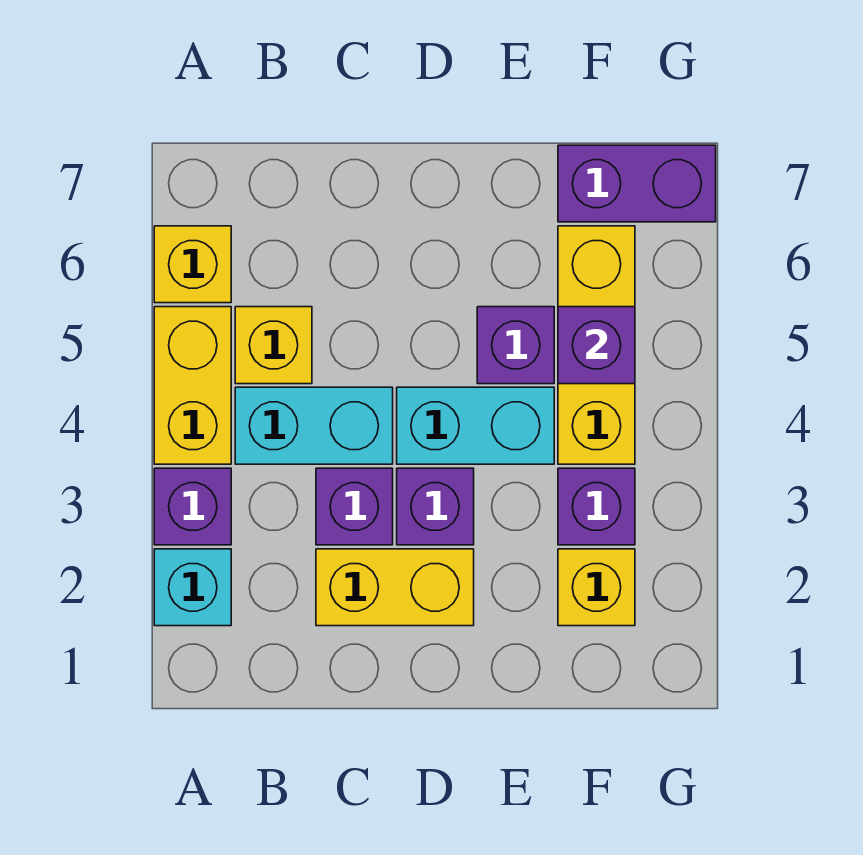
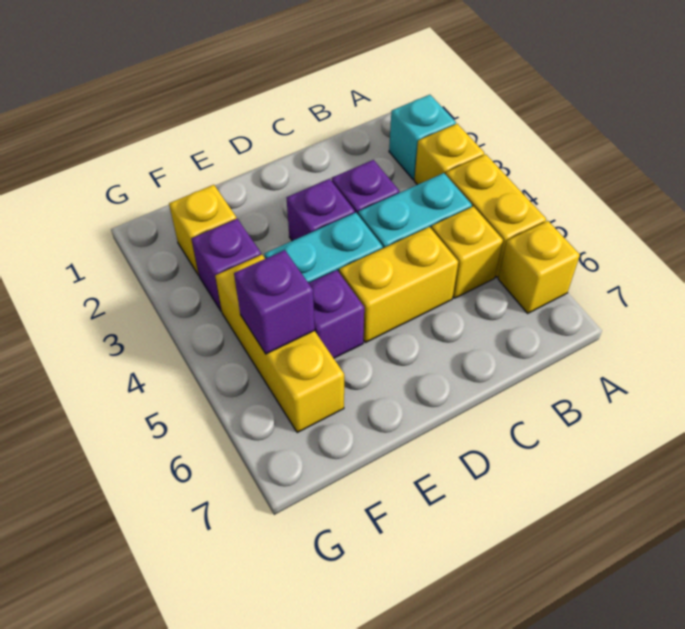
purple 1x1 brick [154,468,231,545] -> yellow 1x1 brick [414,124,484,185]
yellow 1x2 brick [316,549,474,626] -> yellow 1x2 brick moved to [339,227,458,343]
purple 1x2 brick [558,145,716,222] -> none

